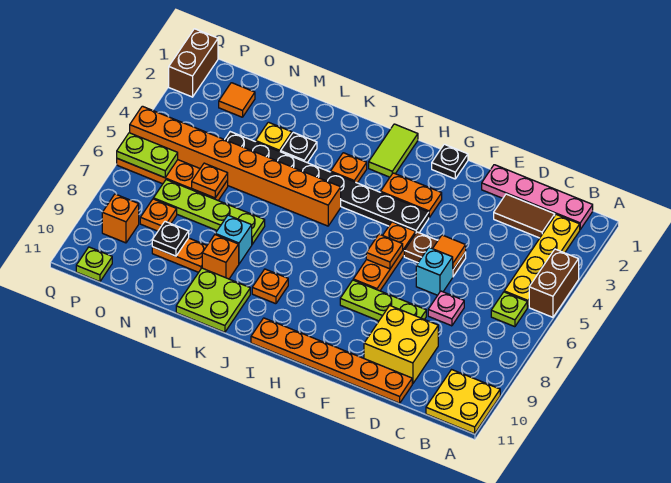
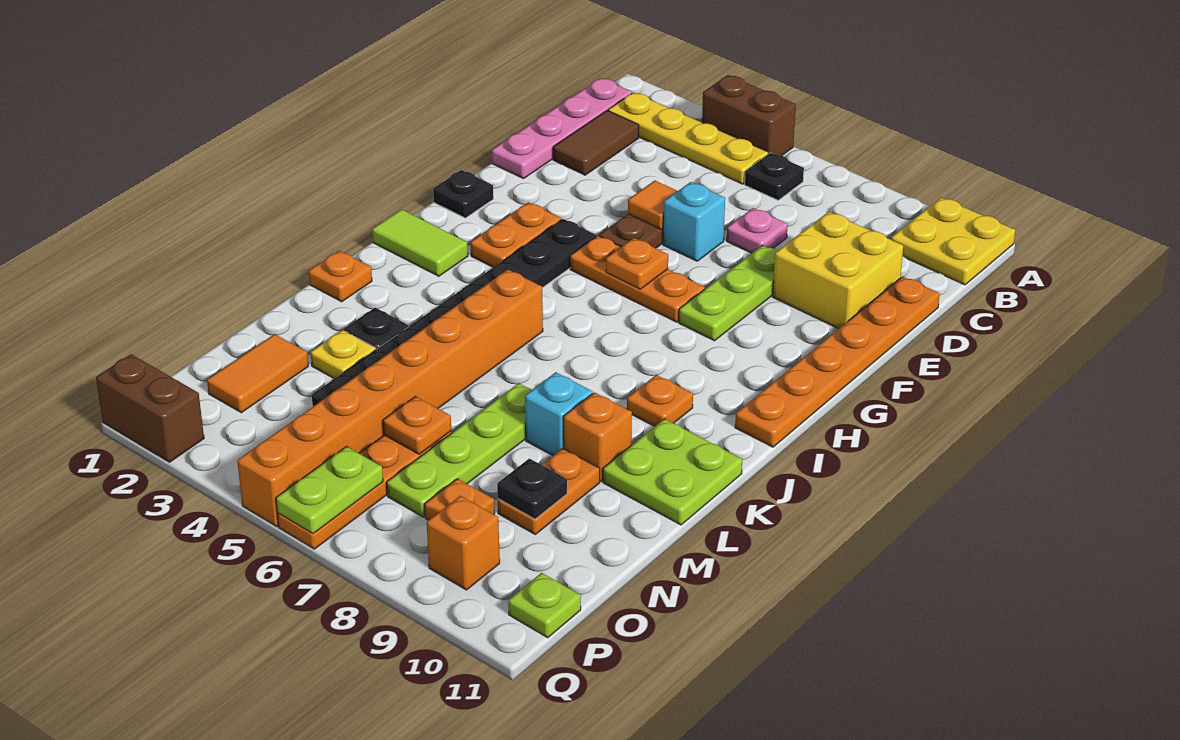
lime 1x1 plate [491,292,527,327] -> black 1x1 plate [745,153,804,200]
orange 1x1 plate [331,153,367,183] -> orange 1x1 plate moved to [309,251,372,302]
orange 1x1 tile [219,83,255,117] -> orange 1x2 tile [207,334,308,413]

